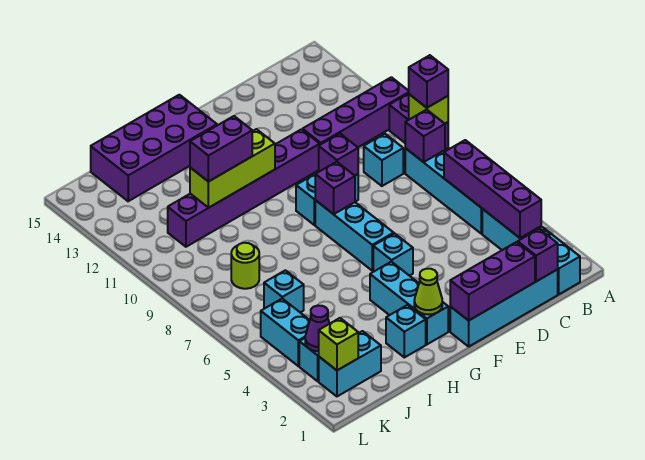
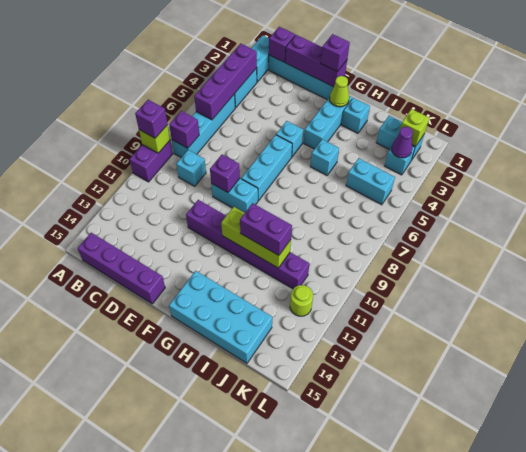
purple 1x4 brick [303,77,409,147] -> purple 1x4 brick moved to [78,233,165,304]
purple 1x1 brick [315,162,355,214] -> purple 1x1 brick moved to [321,34,350,72]
purple 2x4 brick [91,95,217,201] -> cyan 2x4 brick [169,271,272,363]
cyan 1x1 brick [264,270,304,313] -> cyan 1x1 brick moved to [310,139,339,175]
lime 1x1 round brick [231,243,259,289] -> lime 1x1 round brick moved to [290,285,313,316]
cyan 1x2 brick [261,299,310,366] -> cyan 1x2 brick turned to [346,158,395,205]

